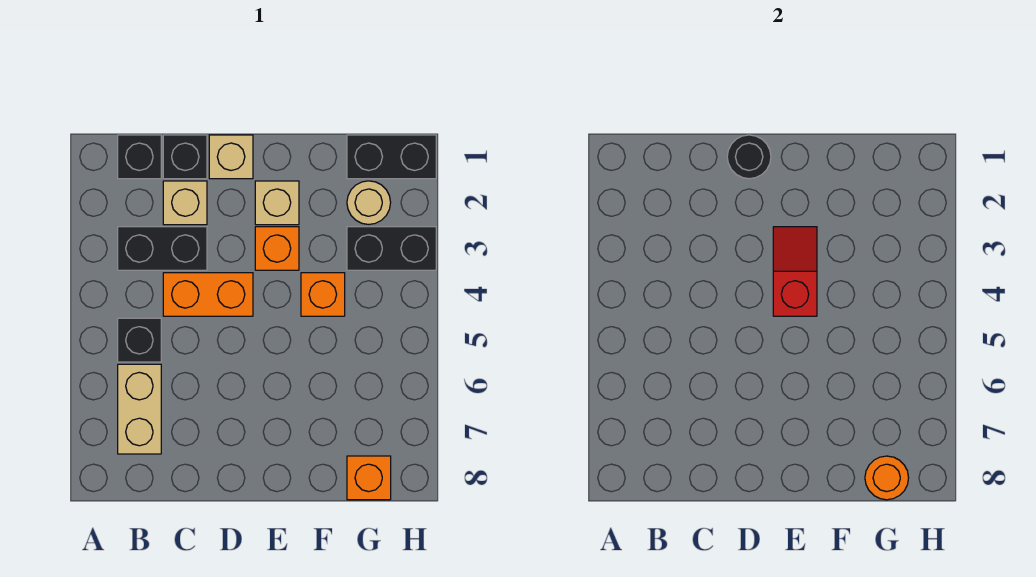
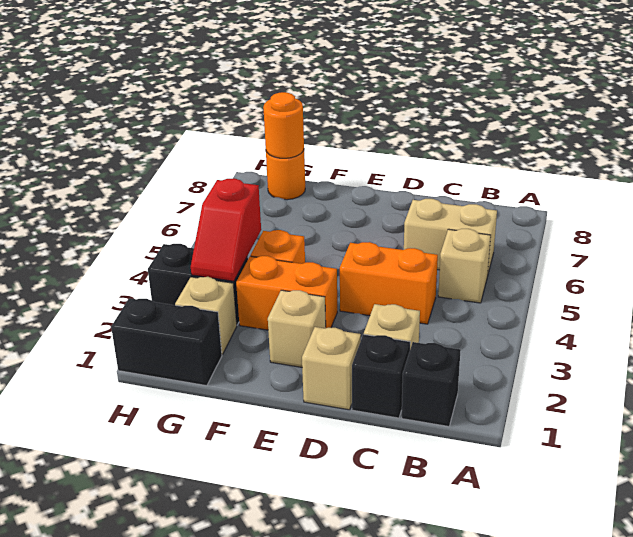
black 1x2 brick [118,227,207,270] -> none
black 1x1 brick [118,318,161,362] -> tan 1x1 brick [438,229,491,303]
tan 1x2 brick [118,364,161,454] -> tan 1x2 brick turned to [404,199,497,276]
black 1x1 round brick [727,135,771,179] -> none
orange 1x1 brick [255,227,299,270] -> orange 1x2 brick [236,256,337,330]
red 1x2 slope [773,227,817,316] -> red 1x2 slope moved to [191,178,261,281]
tan 1x1 round brick [347,181,391,224] -> tan 1x1 brick [175,277,237,355]
orange 1x1 brick [347,456,391,500] -> orange 1x1 round brick [266,151,305,200]

